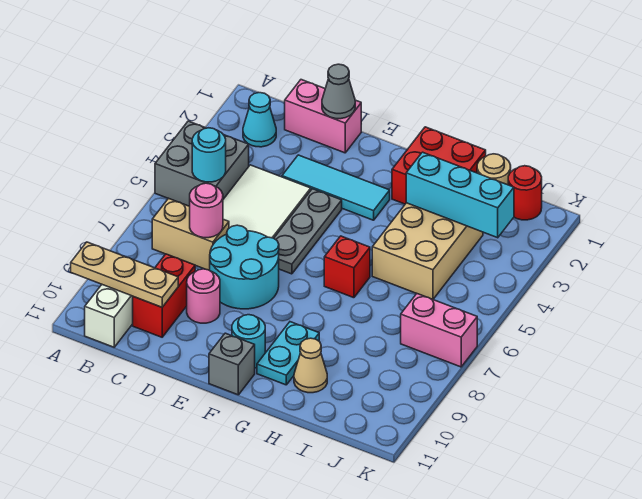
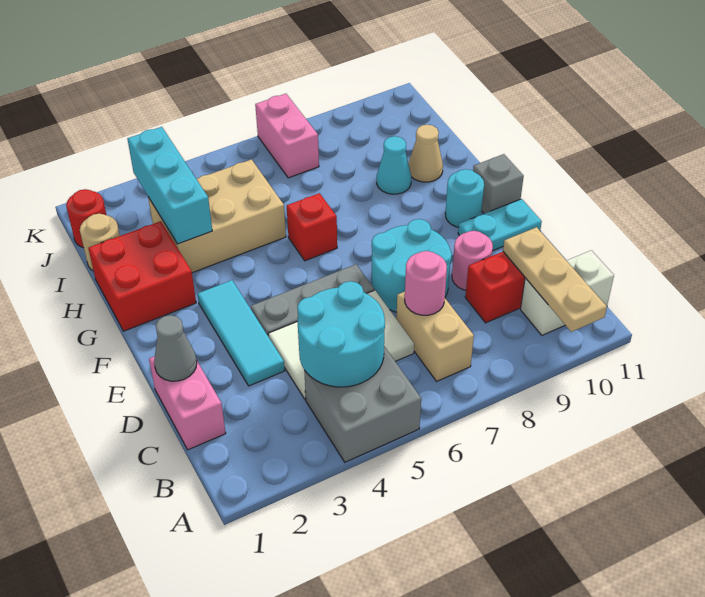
cyan 1x1 cone [243,93,276,147] -> cyan 1x1 cone moved to [377,136,411,194]
cyan 1x1 round brick [192,128,226,182] -> cyan 2x2 round brick [297,281,385,387]
cyan 1x2 plate [257,322,319,385] -> cyan 1x2 plate moved to [458,199,542,251]

